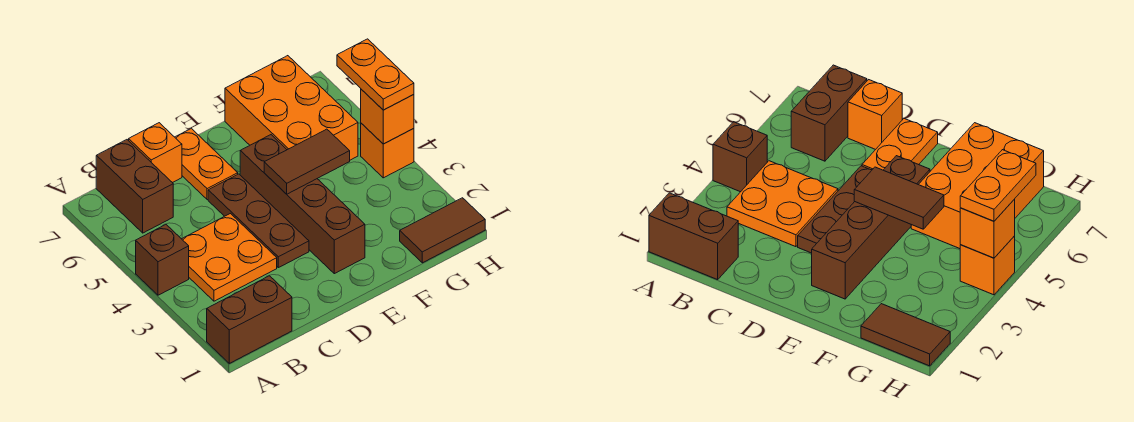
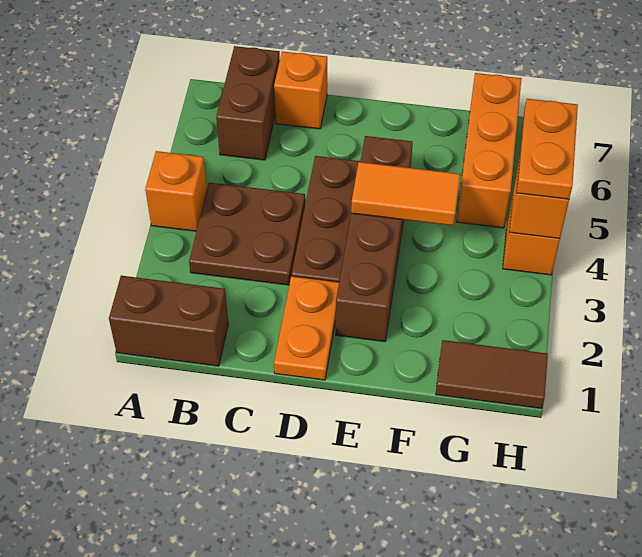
brown 1x1 brick [136,225,189,295] -> orange 1x1 brick [145,151,207,231]
orange 2x2 plate [182,214,277,301] -> brown 2x2 plate [189,183,305,285]
orange 1x2 plate [175,128,238,200] -> orange 1x2 plate moved to [274,276,339,380]
brown 1x2 tile [264,129,350,194] -> orange 1x2 tile [351,162,460,226]
orange 2x3 brick [225,56,358,160] -> orange 1x3 brick [457,73,522,228]

